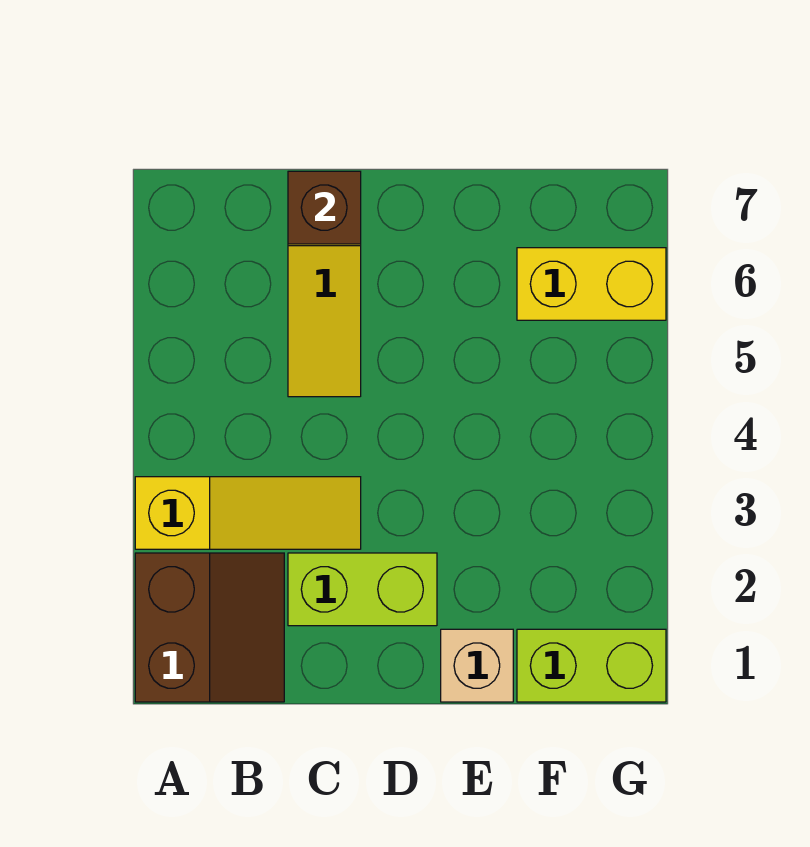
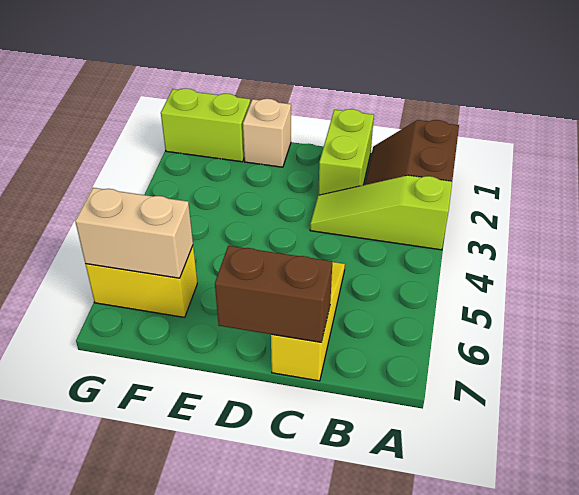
yellow 1x3 slope [135,477,361,549] -> lime 1x3 slope [310,175,452,250]
lime 1x2 brick [288,553,437,626] -> lime 1x2 brick turned to [318,109,374,195]
brown 1x1 brick [288,171,361,244] -> brown 1x2 brick [215,246,332,342]
none -> tan 1x2 brick [75,188,193,278]

